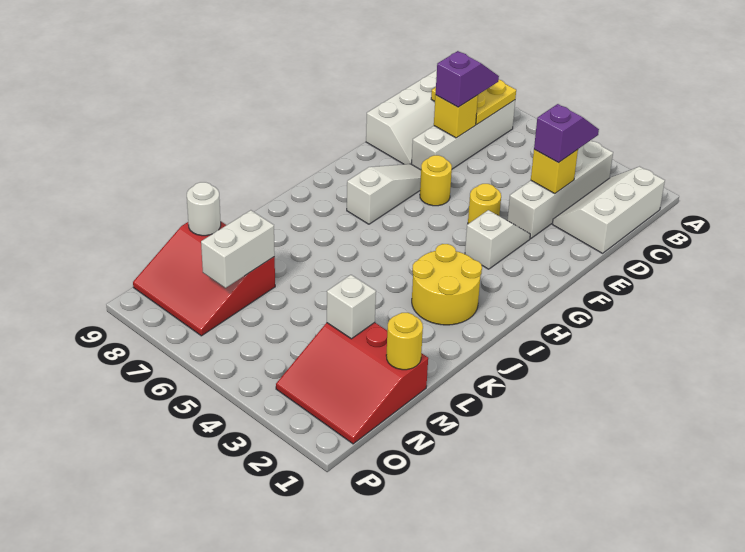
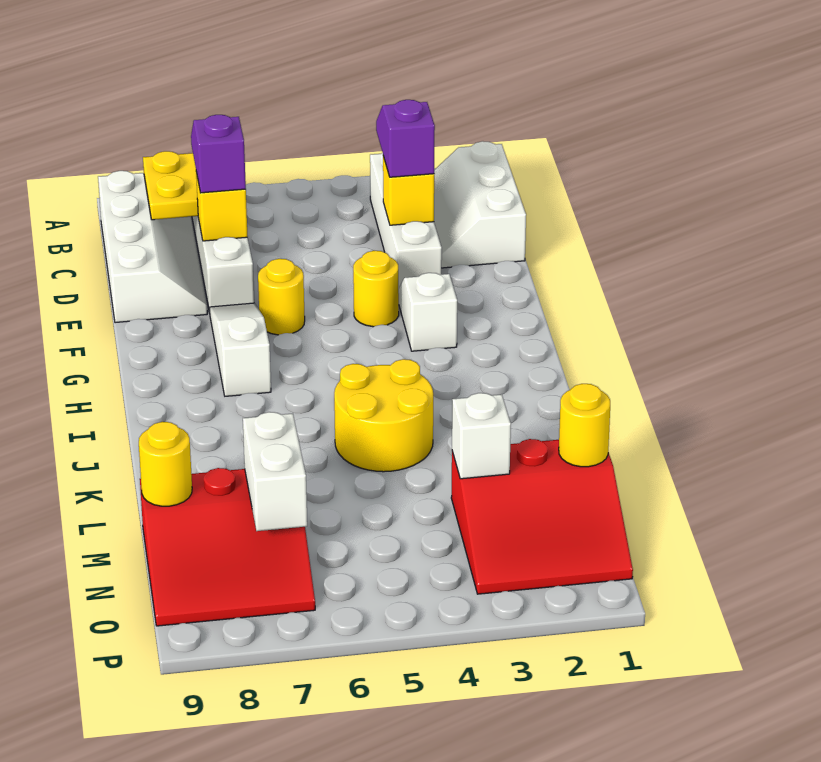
yellow 2x2 round brick [412,244,482,325] -> yellow 2x2 round brick moved to [334,359,433,472]
white 1x1 round brick [187,182,221,236] -> yellow 1x1 round brick [139,422,192,506]

